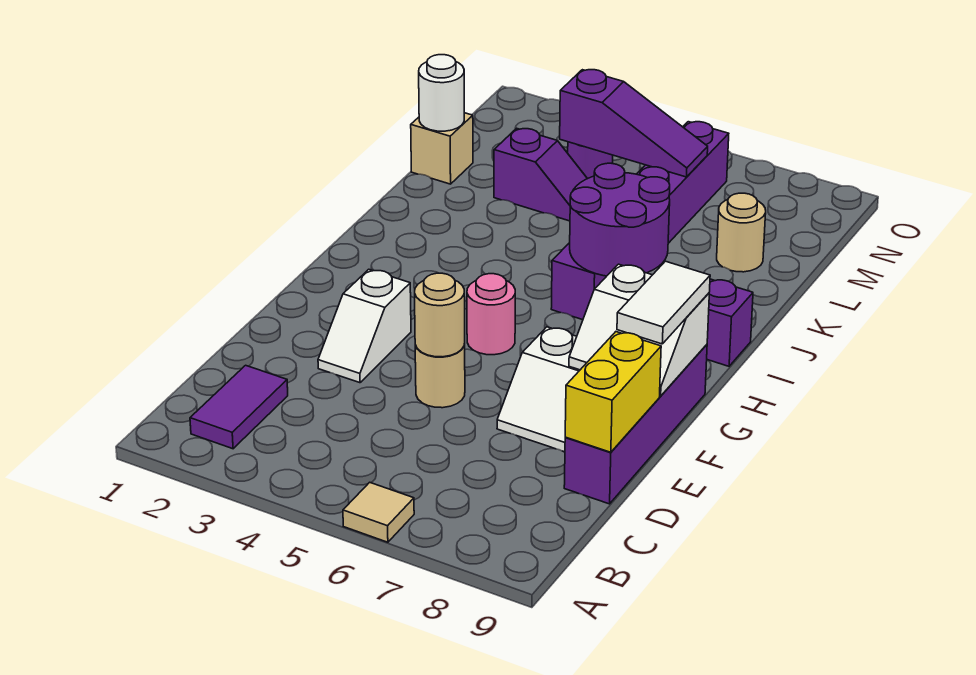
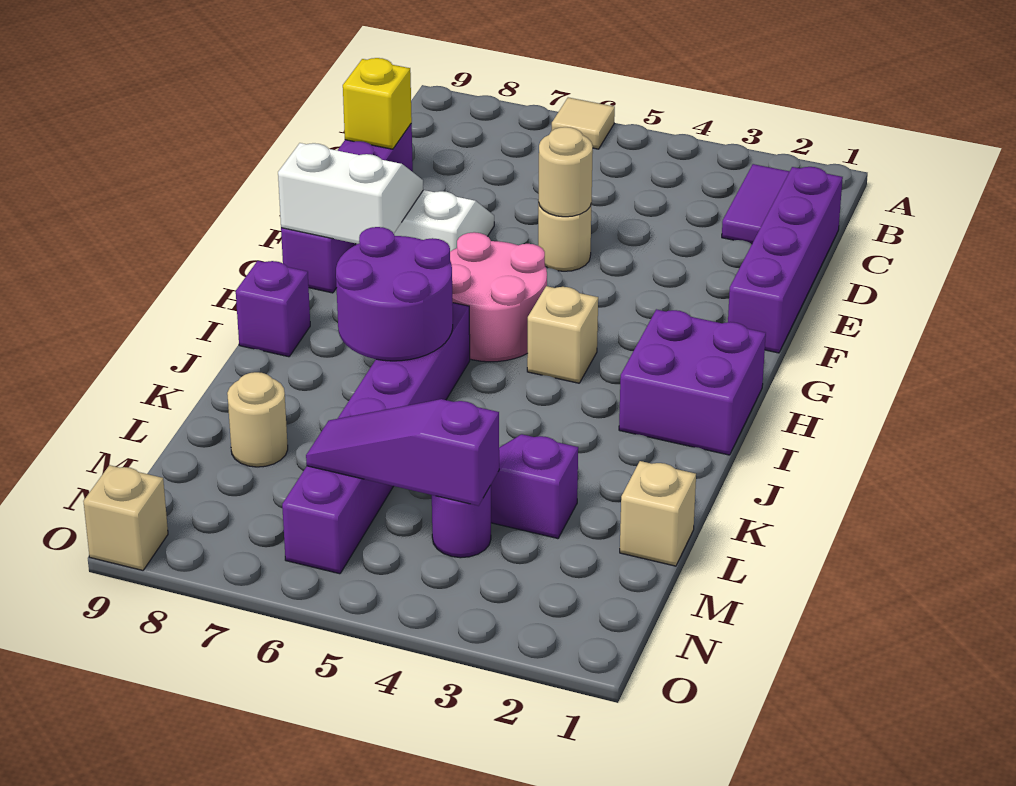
none -> purple 1x4 brick [728,167,843,353]
yellow 1x2 brick [565,332,661,452] -> yellow 1x1 brick [343,58,412,149]
white 1x2 slope [318,269,411,383] -> none
white 1x2 tile [617,261,710,344] -> none
pink 1x1 round brick [467,274,515,355] -> pink 2x2 round brick [450,232,547,362]
none -> purple 2x2 brick [619,309,766,455]
none -> tan 1x1 brick [527,286,598,383]
white 1x1 round brick [419,55,464,131] -> none
none -> tan 1x1 brick [83,465,168,570]

